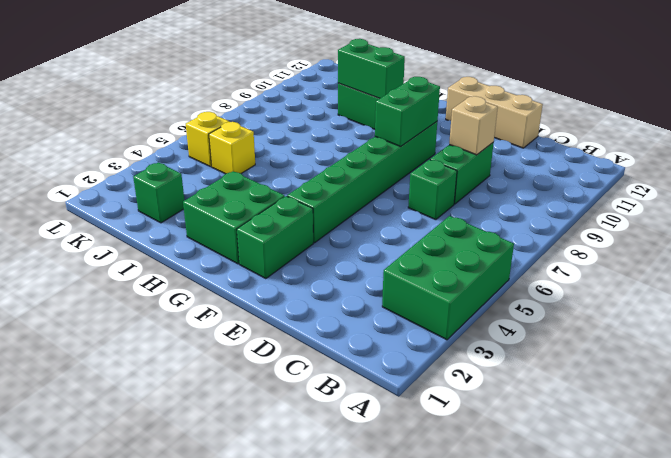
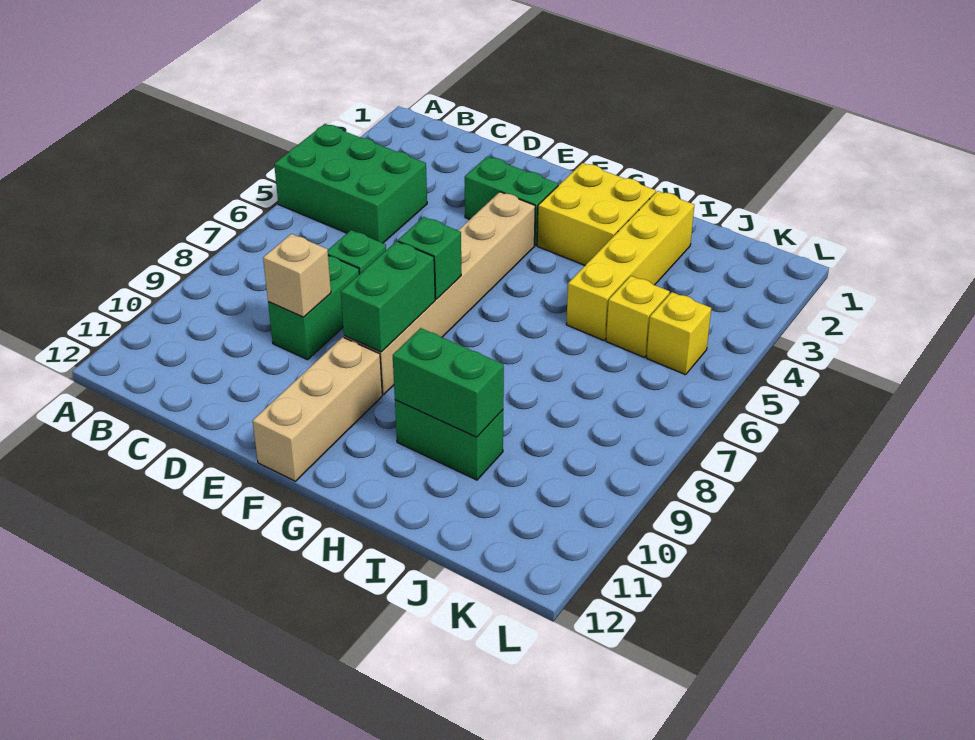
green 2x3 brick [382,216,514,340] -> green 2x3 brick turned to [274,124,427,243]
tan 1x3 brick [446,77,543,148] -> tan 1x3 brick turned to [253,337,382,481]
green 1x2 brick [237,196,313,279] -> green 1x2 brick turned to [465,157,558,245]
green 1x6 brick [287,122,437,243] -> tan 1x6 brick [344,192,535,395]
green 2x2 brick [183,171,285,264] -> yellow 2x2 brick [537,163,656,265]
none -> yellow 1x4 brick [566,191,694,340]
green 1x1 brick [133,162,184,223] -> green 1x1 brick moved to [398,217,461,299]

